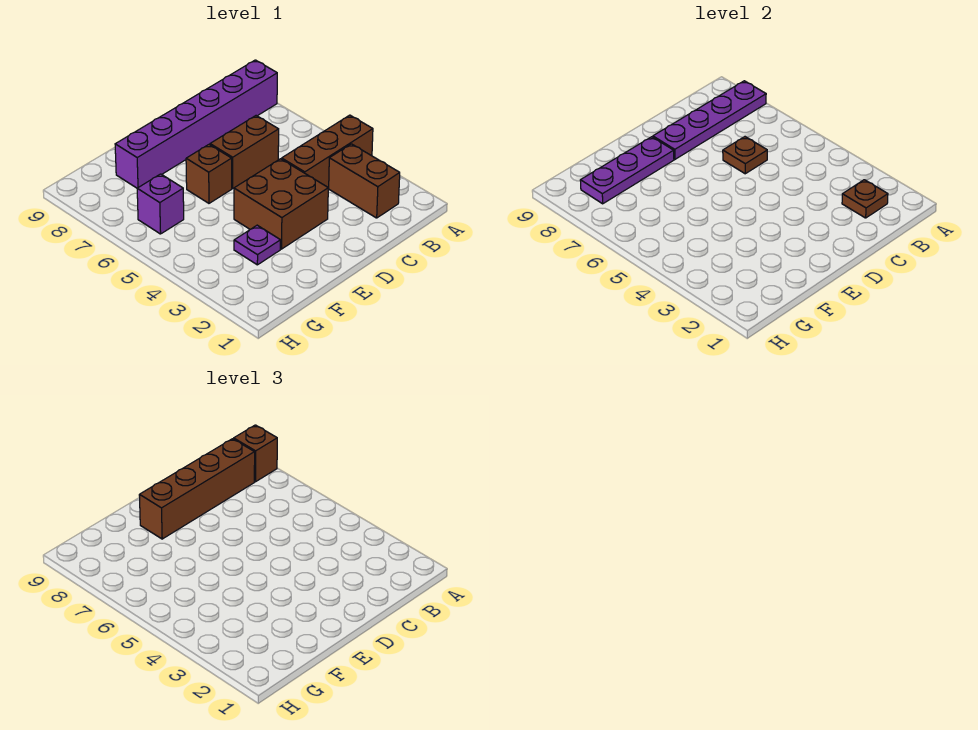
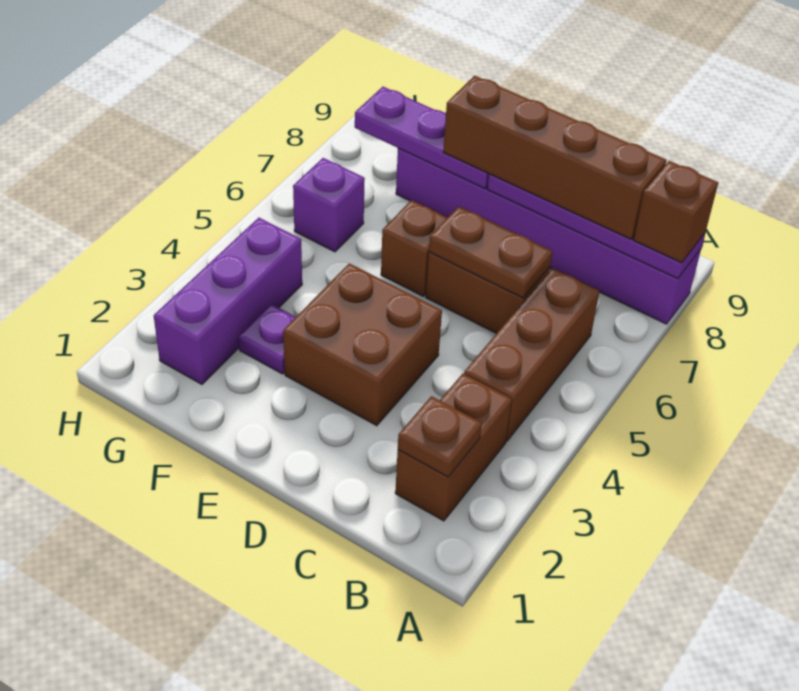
brown 1x3 brick [282,115,373,188] -> brown 1x3 brick turned to [464,268,599,441]
brown 1x1 plate [723,137,767,174] -> brown 1x2 plate [429,206,553,298]
none -> purple 1x3 brick [154,218,302,384]

